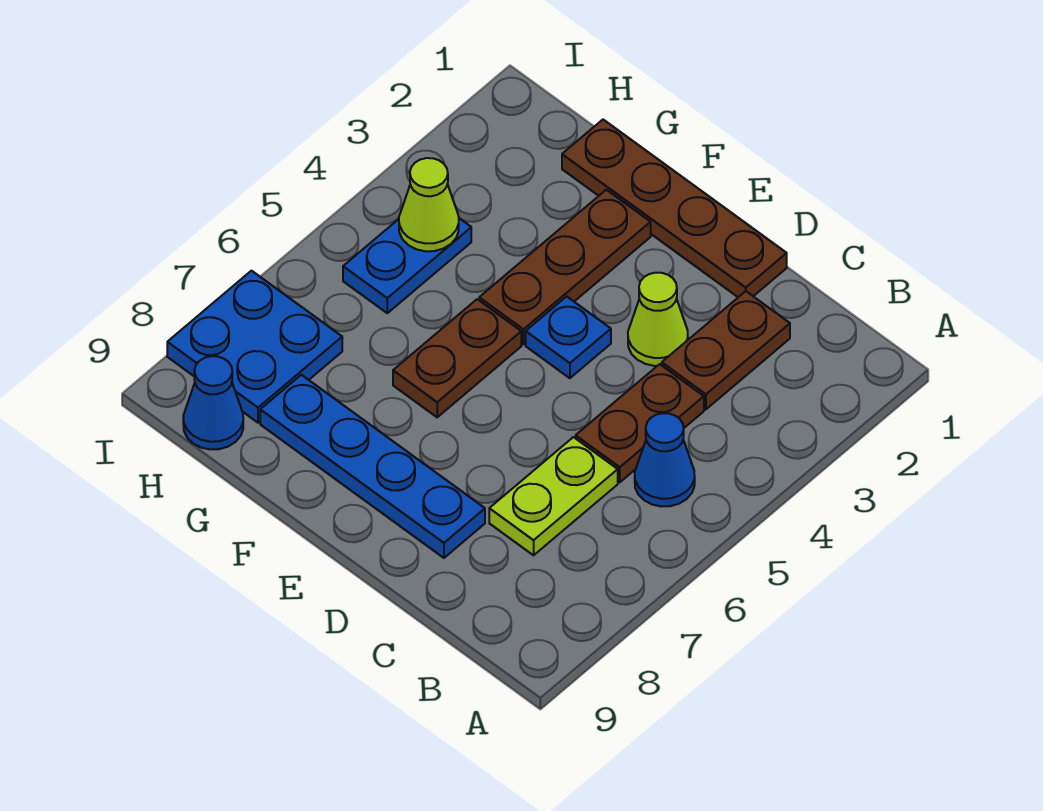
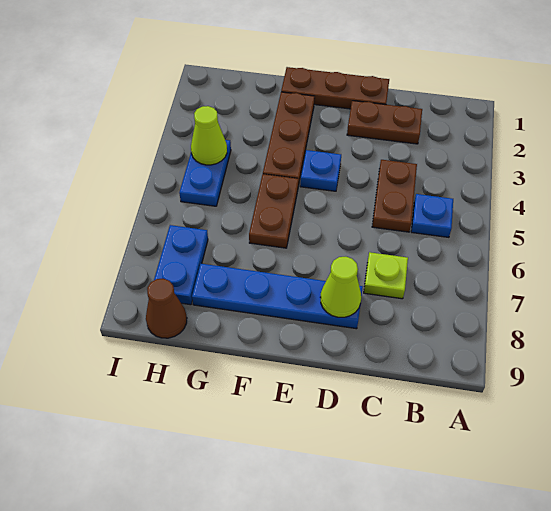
blue 1x1 cone [635,413,695,506] -> blue 1x1 plate [411,194,453,237]
brown 1x2 plate [662,291,790,409] -> brown 1x2 plate turned to [347,101,422,144]
lime 1x2 plate [489,437,618,555] -> lime 1x1 plate [364,252,408,299]
brown 1x4 plate [562,120,787,297] -> brown 1x3 plate [281,67,389,109]
lime 1x1 cone [628,273,688,366] -> lime 1x1 cone moved to [320,257,361,317]
blue 2x2 plate [167,271,342,423] -> blue 1x2 plate [154,225,208,305]
blue 1x1 cone [183,356,243,449] -> brown 1x1 cone [146,279,187,338]

